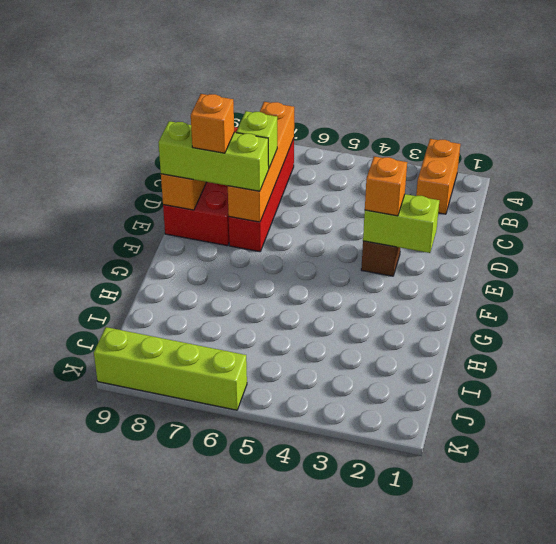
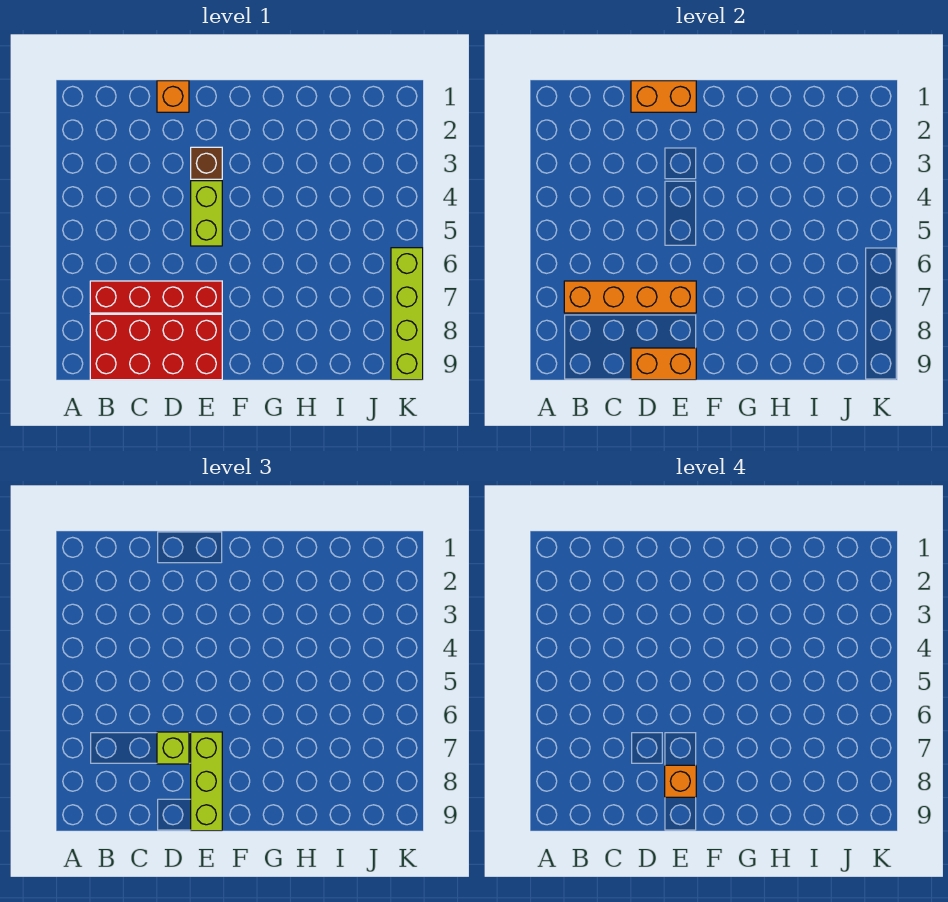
orange 1x2 brick [416,139,460,214] -> orange 1x2 brick moved to [631,81,696,112]
lime 1x2 brick [363,194,439,253] -> lime 1x2 brick moved to [191,181,222,246]
orange 1x1 brick [365,156,407,216] -> orange 1x1 brick moved to [157,81,189,112]

